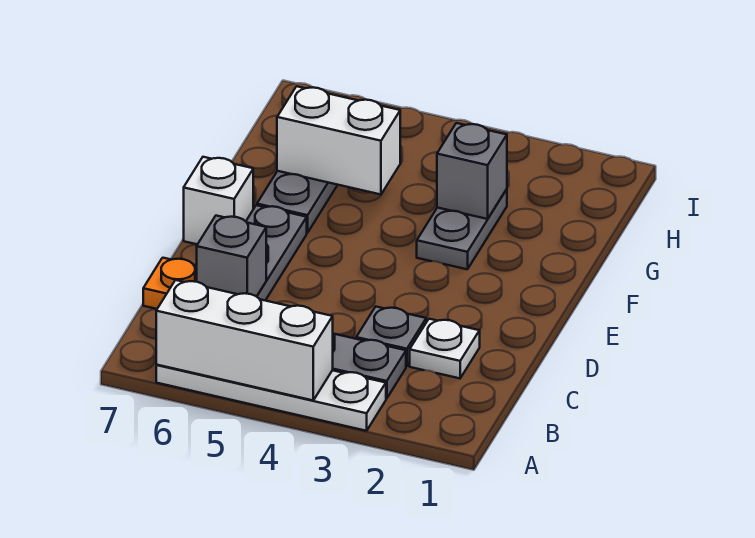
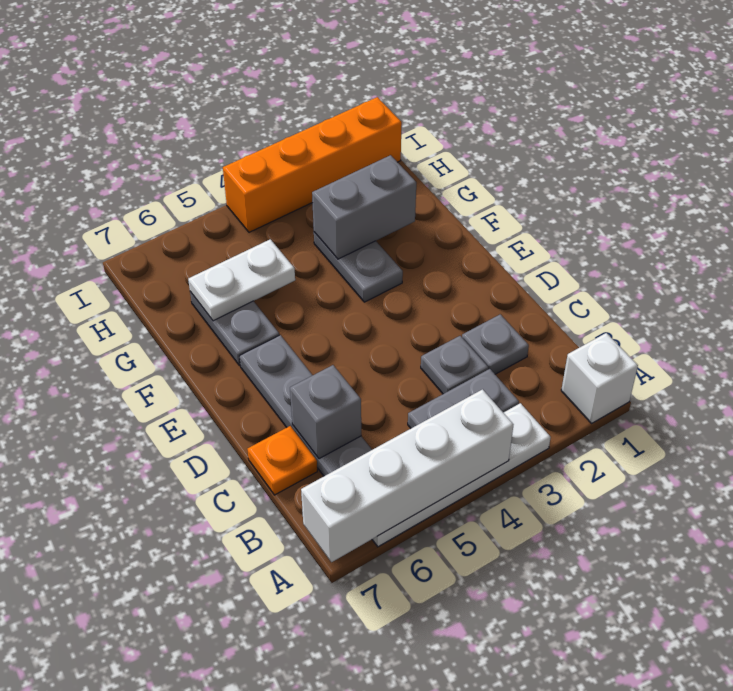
white 1x3 brick [156,280,333,400] -> white 1x4 brick [301,389,513,562]
white 1x1 plate [410,319,480,378] -> grey 1x1 plate [462,314,529,374]
white 1x1 brick [184,157,253,244] -> white 1x1 brick moved to [561,333,638,423]
grey 1x1 brick [437,123,507,219] -> grey 1x2 brick [312,155,416,259]
white 1x2 brick [277,86,400,195] -> white 1x2 plate [188,239,295,321]
none -> orange 1x4 brick [223,97,402,232]

